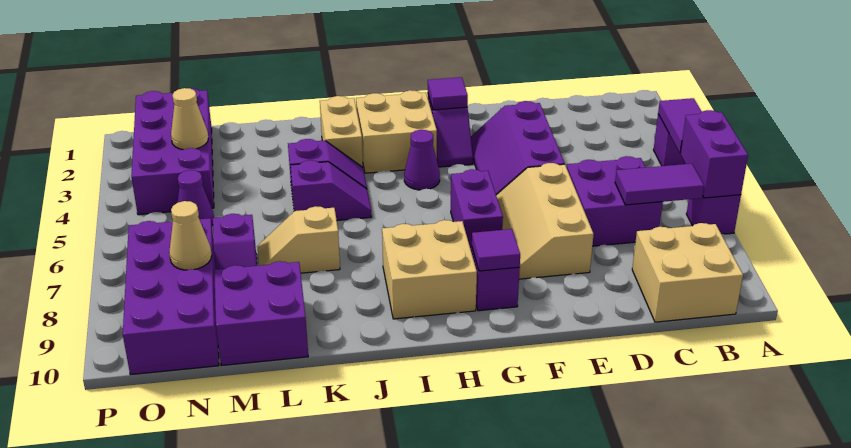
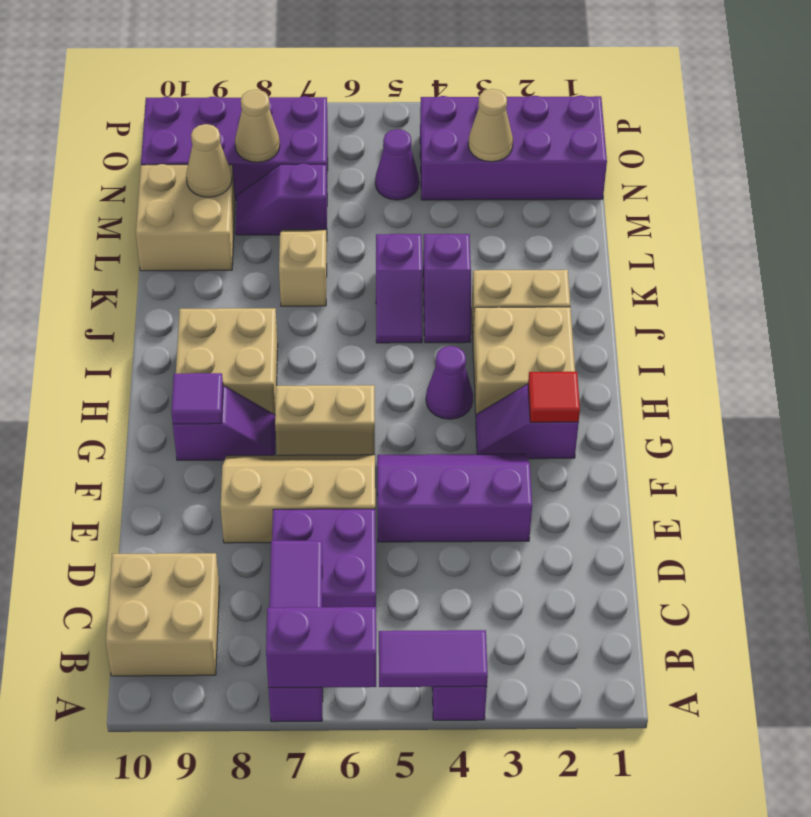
purple 1x1 tile [428,77,468,110] -> red 1x1 tile [528,372,580,422]
purple 1x2 brick [451,169,503,246] -> tan 1x2 brick [275,385,375,455]
purple 2x2 brick [214,261,308,366] -> tan 2x2 brick [136,164,235,271]
none -> tan 1x1 cone [186,124,232,197]

